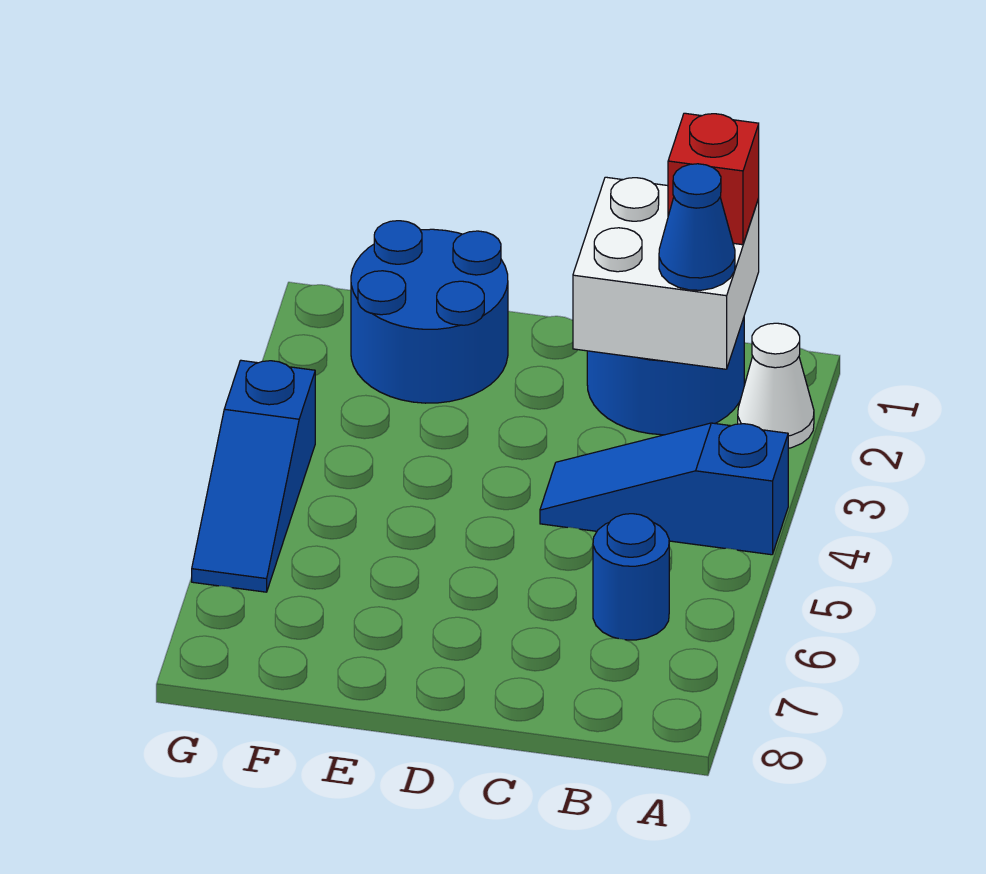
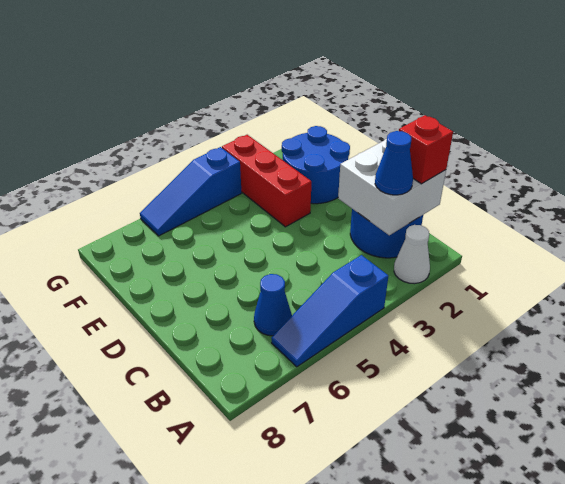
blue 1x3 slope [540,423,788,555] -> blue 1x3 slope turned to [271,255,388,367]
blue 1x1 round brick [593,514,669,640] -> blue 1x1 cone [254,274,292,336]
none -> red 1x3 brick [222,135,311,227]

